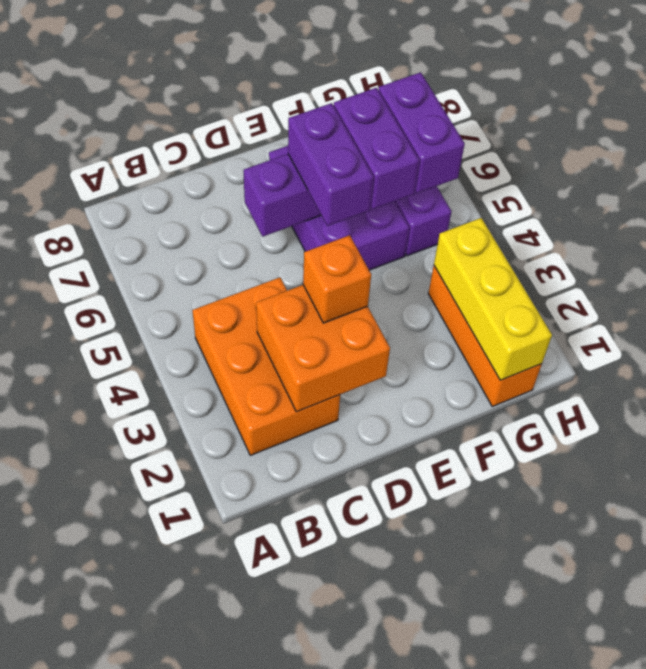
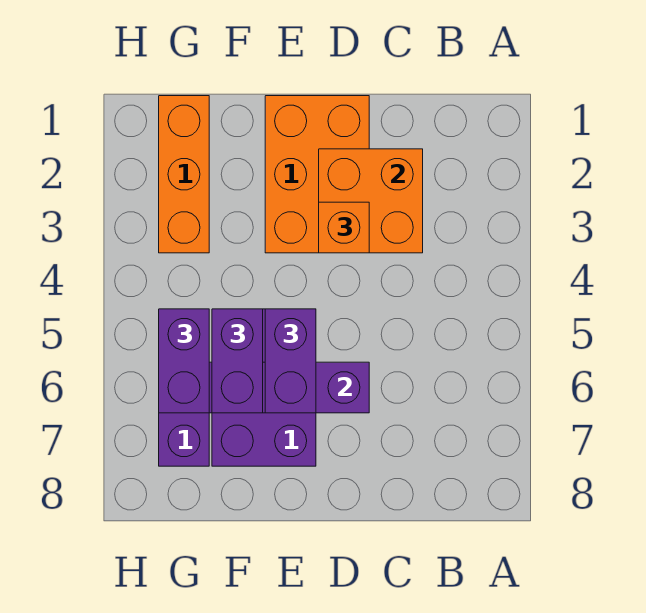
orange 2x3 brick [192,278,340,455] -> orange 2x3 brick moved to [265,96,369,253]
yellow 1x3 brick [434,218,552,380] -> none

